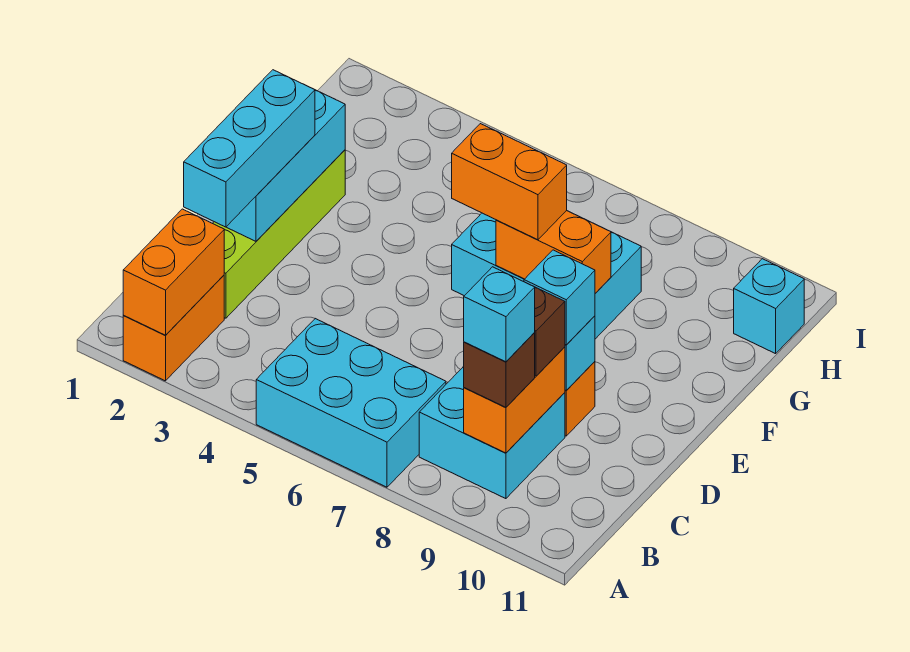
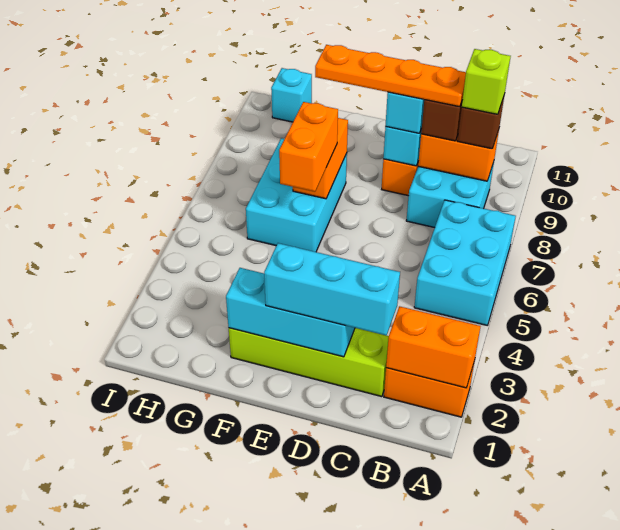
cyan 1x1 brick [464,267,535,362] -> lime 1x1 brick [462,49,511,114]
none -> orange 1x4 plate [315,45,466,107]

